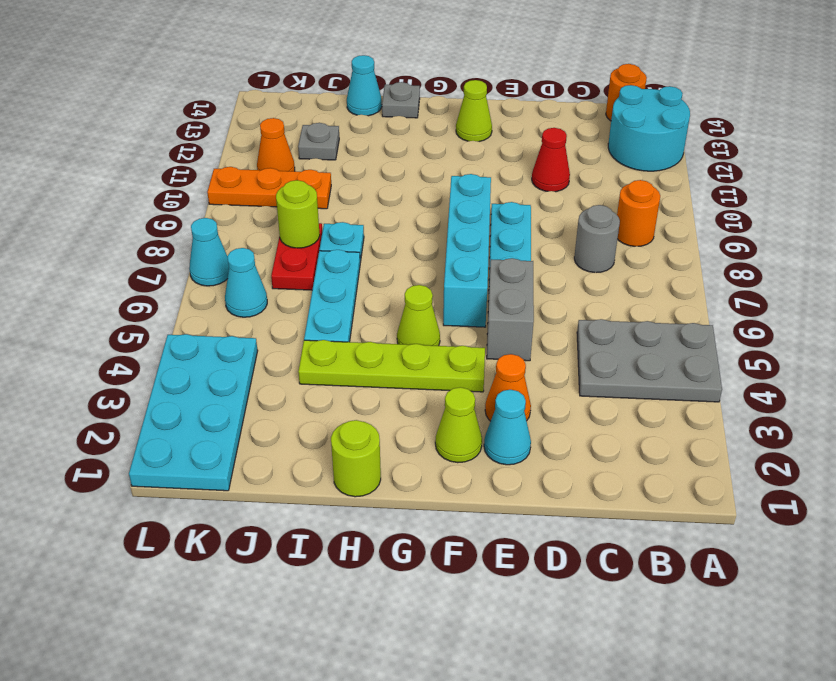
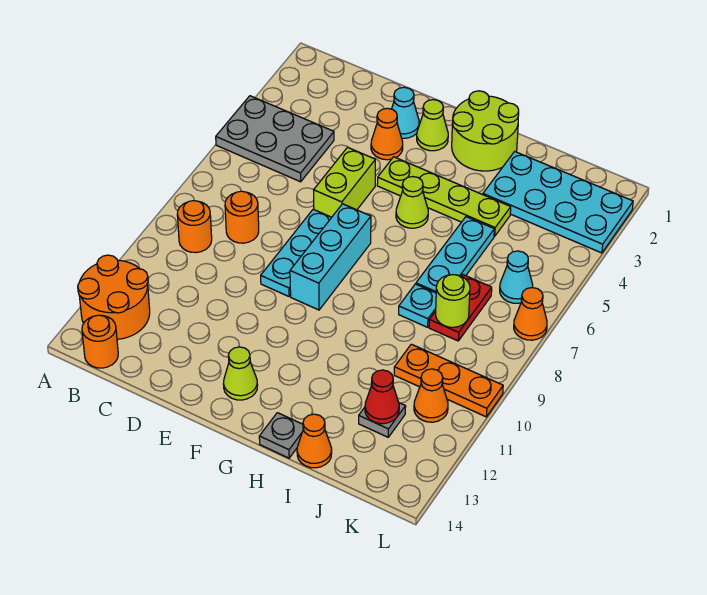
cyan 2x2 round brick [608,85,690,171] -> orange 2x2 round brick [78,255,150,339]
grey 1x1 round brick [574,205,620,273] -> orange 1x1 round brick [225,191,259,243]
red 1x1 cone [532,128,570,192] -> red 1x1 cone moved to [365,370,399,424]
grey 1x2 brick [487,258,534,361] -> lime 1x2 brick [314,147,375,217]
cyan 1x4 brick [443,174,491,327] -> cyan 1x3 brick [290,204,371,310]
lime 1x1 round brick [331,420,381,497] -> lime 2x2 round brick [452,91,519,171]
cyan 1x1 cone [347,55,382,116] -> orange 1x1 cone [297,414,332,468]
cyan 2x4 plate [129,334,258,491] -> cyan 2x4 plate turned to [483,152,633,253]
cyan 1x1 cone [189,218,229,286] -> orange 1x1 cone [514,288,547,340]

